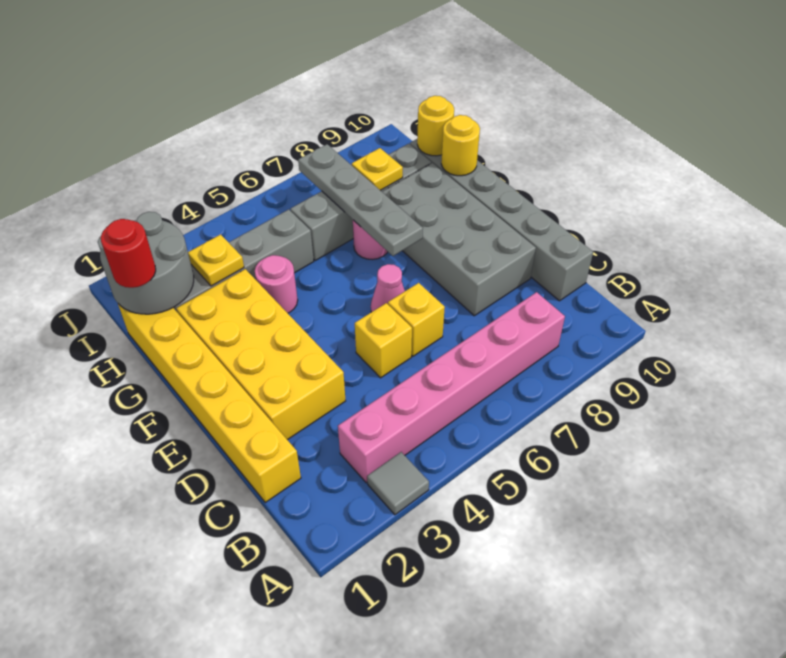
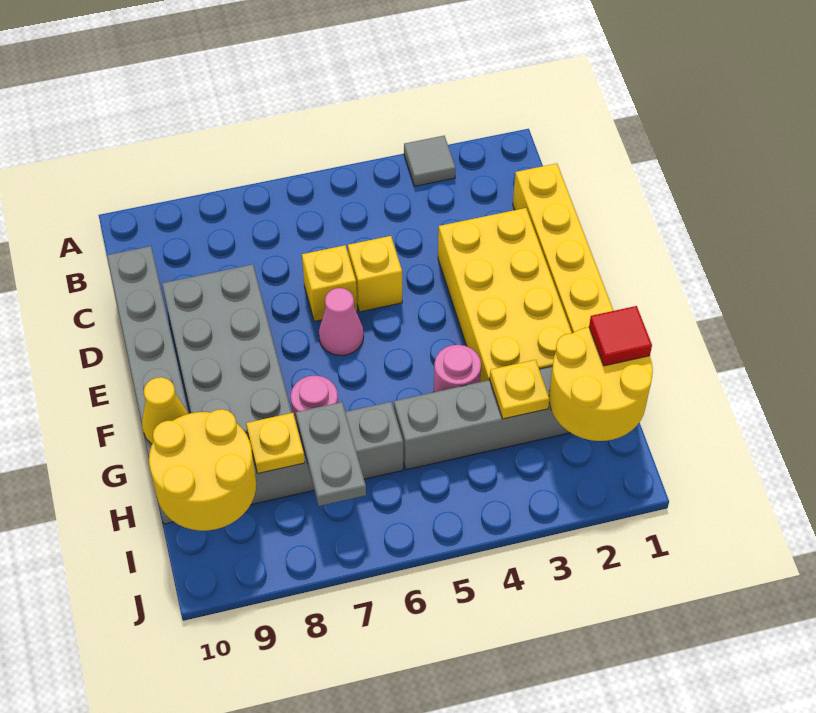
pink 1x6 brick [338,292,565,483] -> none
grey 1x4 plate [298,144,423,256] -> grey 1x2 plate [296,402,366,506]
yellow 1x1 round brick [441,115,480,176] -> yellow 1x1 cone [142,377,188,444]
grey 2x2 round brick [98,212,194,314] -> yellow 2x2 round brick [549,327,653,441]
red 1x1 round brick [101,219,156,288] -> red 1x1 tile [589,306,652,366]
yellow 1x1 round brick [417,96,454,156] -> yellow 2x2 round brick [149,409,256,531]

